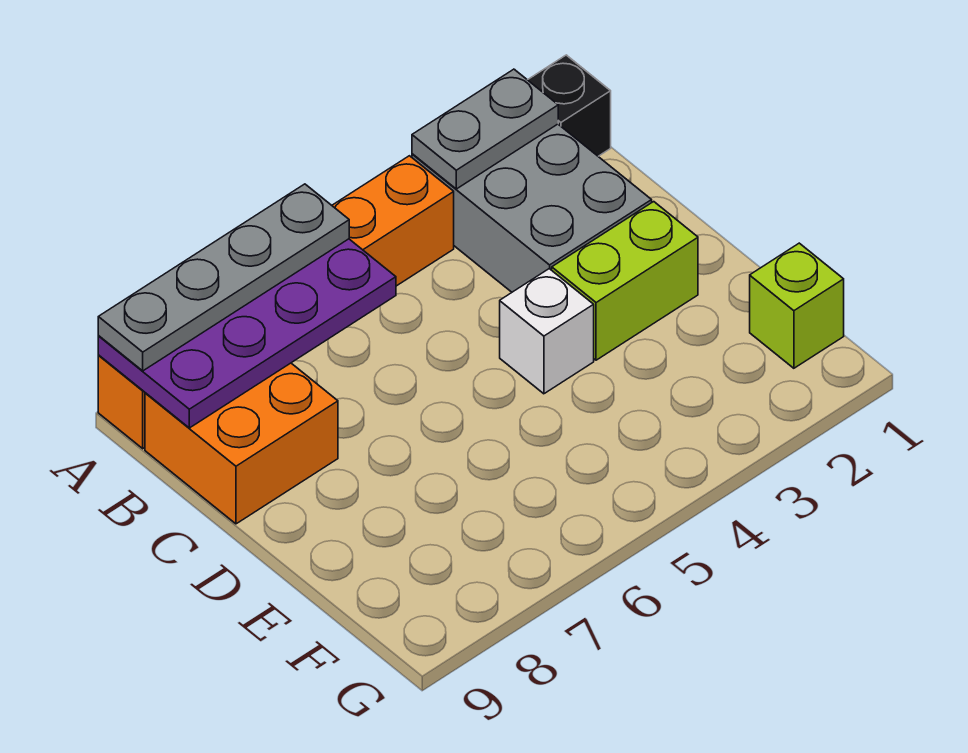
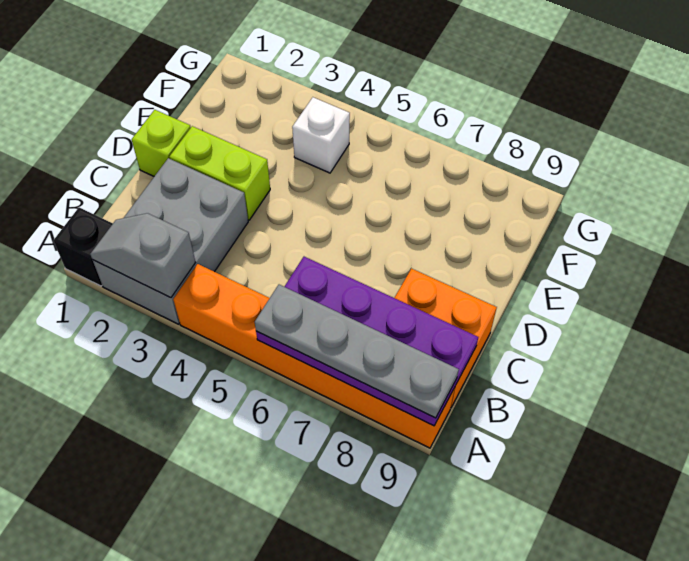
grey 1x2 plate [412,69,558,189] -> grey 1x2 slope [90,213,196,298]
white 1x1 brick [500,269,594,394] -> white 1x1 brick moved to [292,97,350,173]
lime 1x1 brick [750,243,844,368] -> lime 1x1 brick moved to [132,110,191,176]

